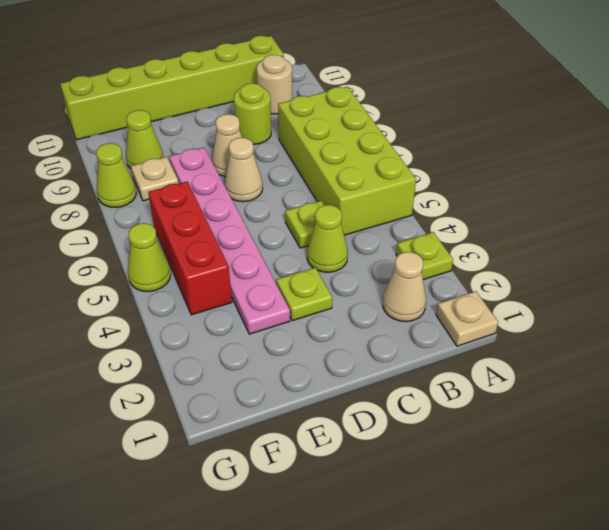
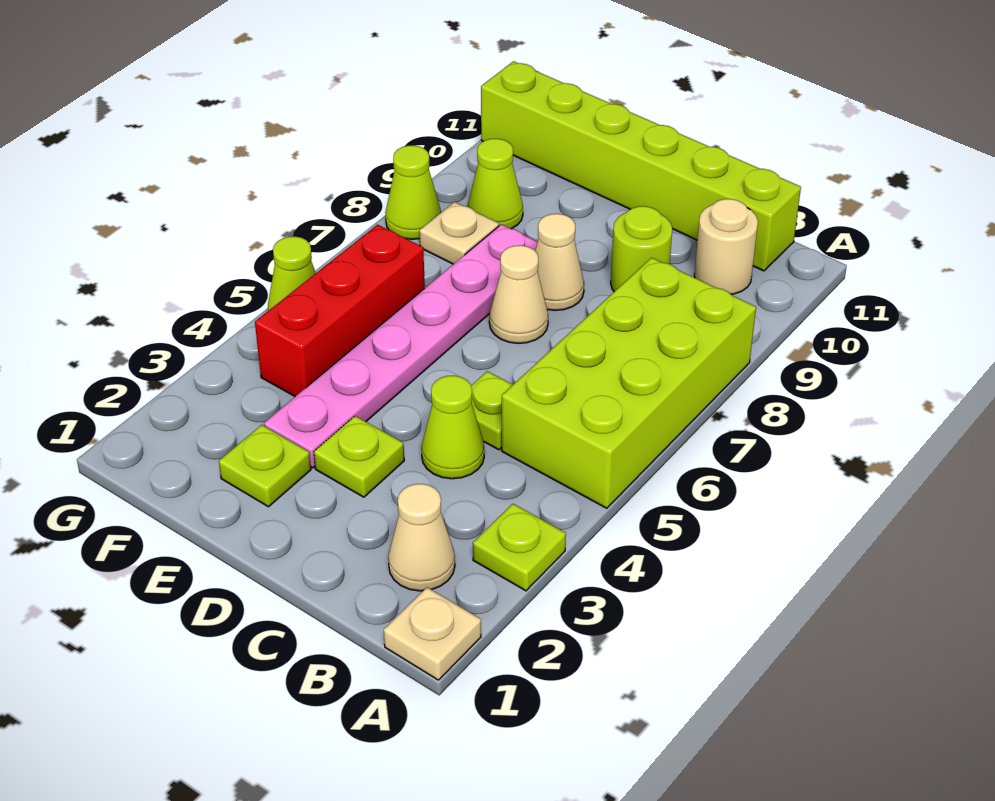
none -> lime 1x1 plate [219,425,311,507]

